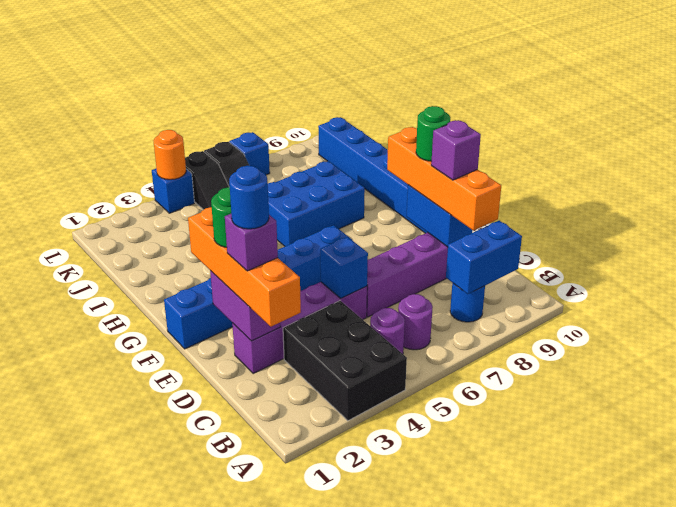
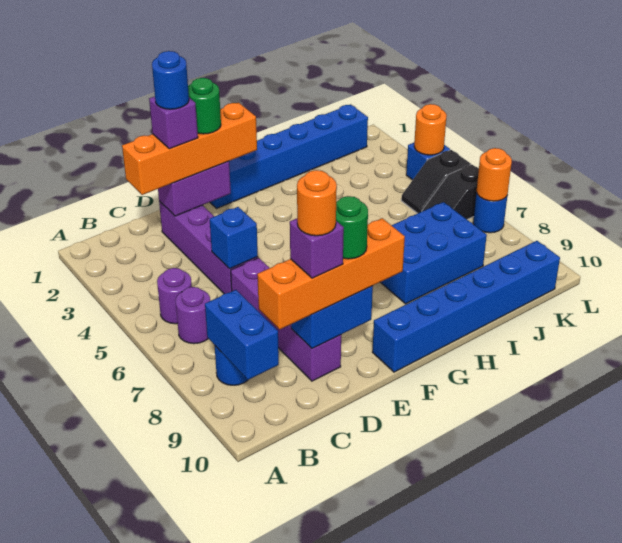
black 2x3 brick [283,301,407,421] -> none
none -> orange 1x1 round brick [297,170,337,236]
blue 1x6 brick [164,225,352,349] -> blue 1x6 brick turned to [210,104,368,208]
blue 2x3 brick [268,161,365,246] -> blue 2x3 brick turned to [380,202,487,304]
blue 1x1 brick [229,132,270,175] -> blue 1x1 round brick [473,193,507,233]
none -> orange 1x1 round brick [476,148,512,201]

